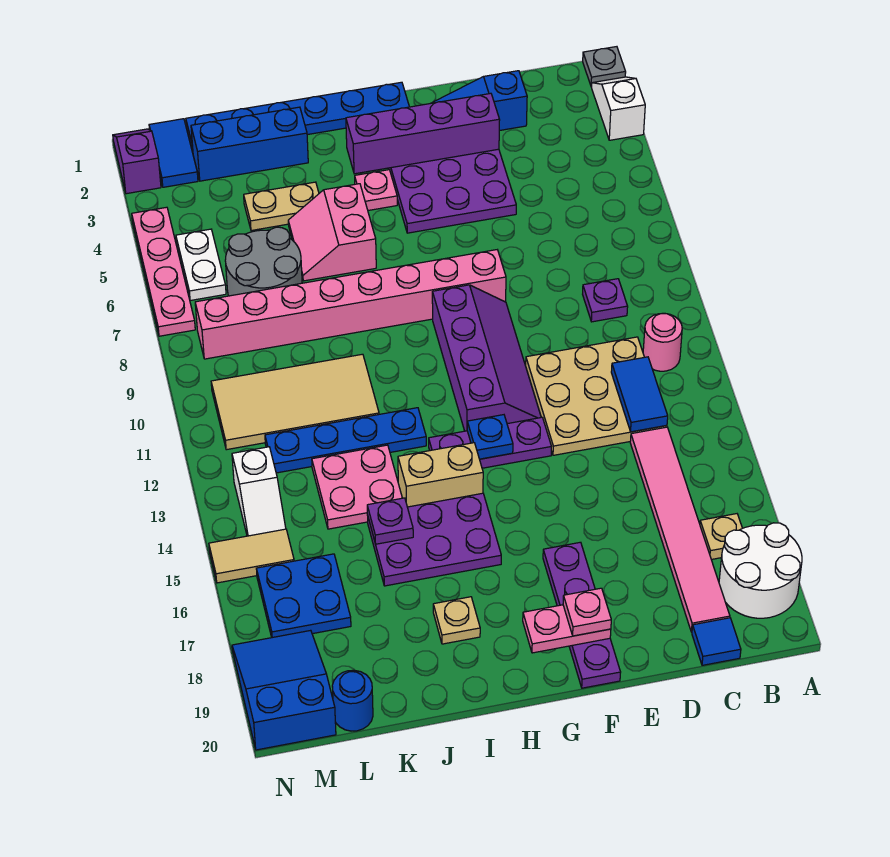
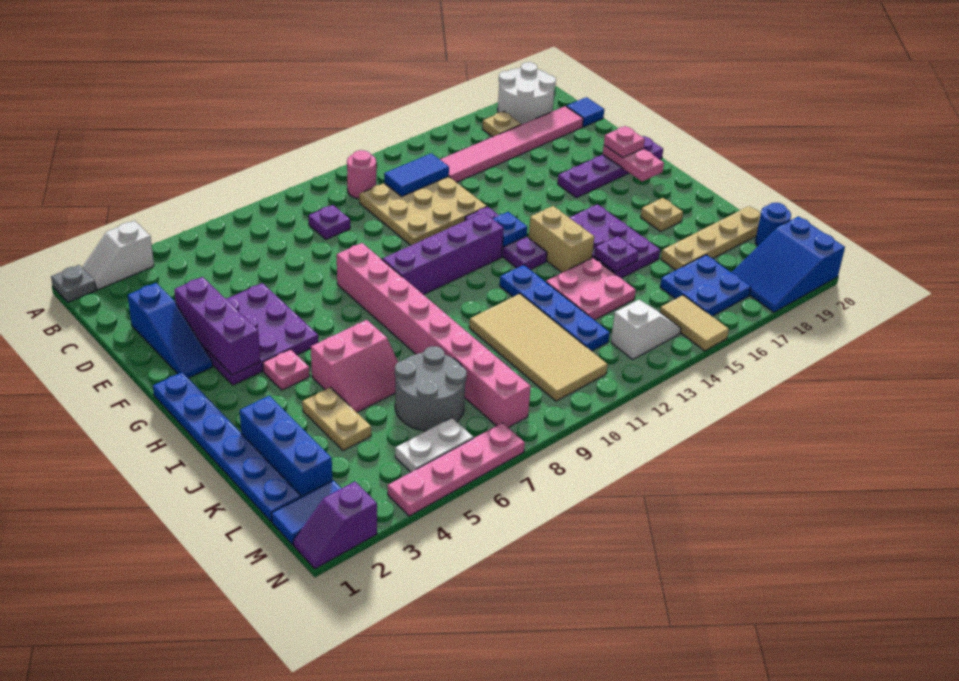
purple 1x4 brick [346,93,500,174] -> purple 1x3 brick [174,277,260,375]
none -> tan 1x4 plate [661,206,761,270]

